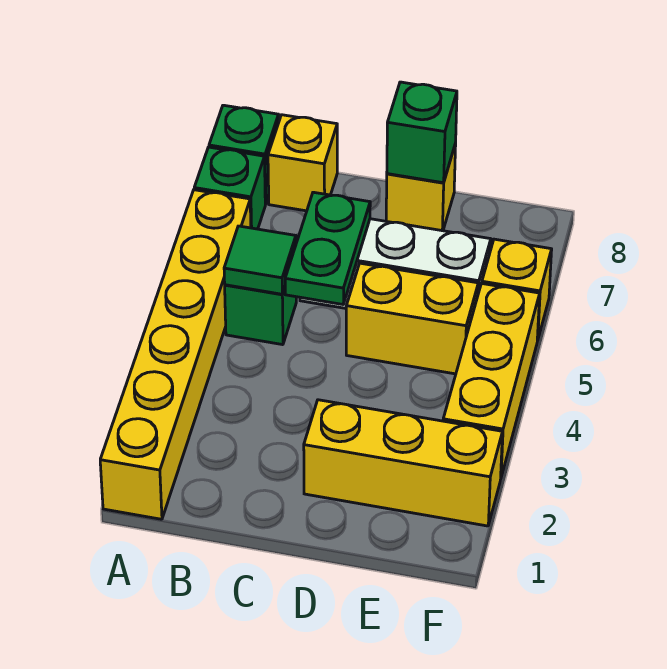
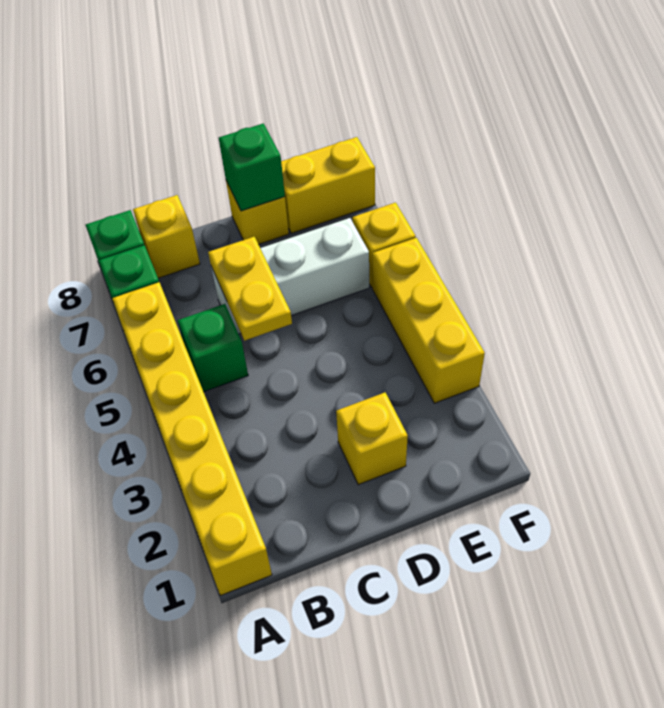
green 1x1 tile [224,226,296,294] -> none
green 1x2 plate [285,192,370,304] -> yellow 1x2 plate [208,237,292,341]
yellow 1x3 brick [304,400,502,526] -> yellow 1x1 brick [336,392,408,485]
yellow 1x2 brick [346,263,478,374] -> yellow 1x2 brick moved to [281,137,375,233]

